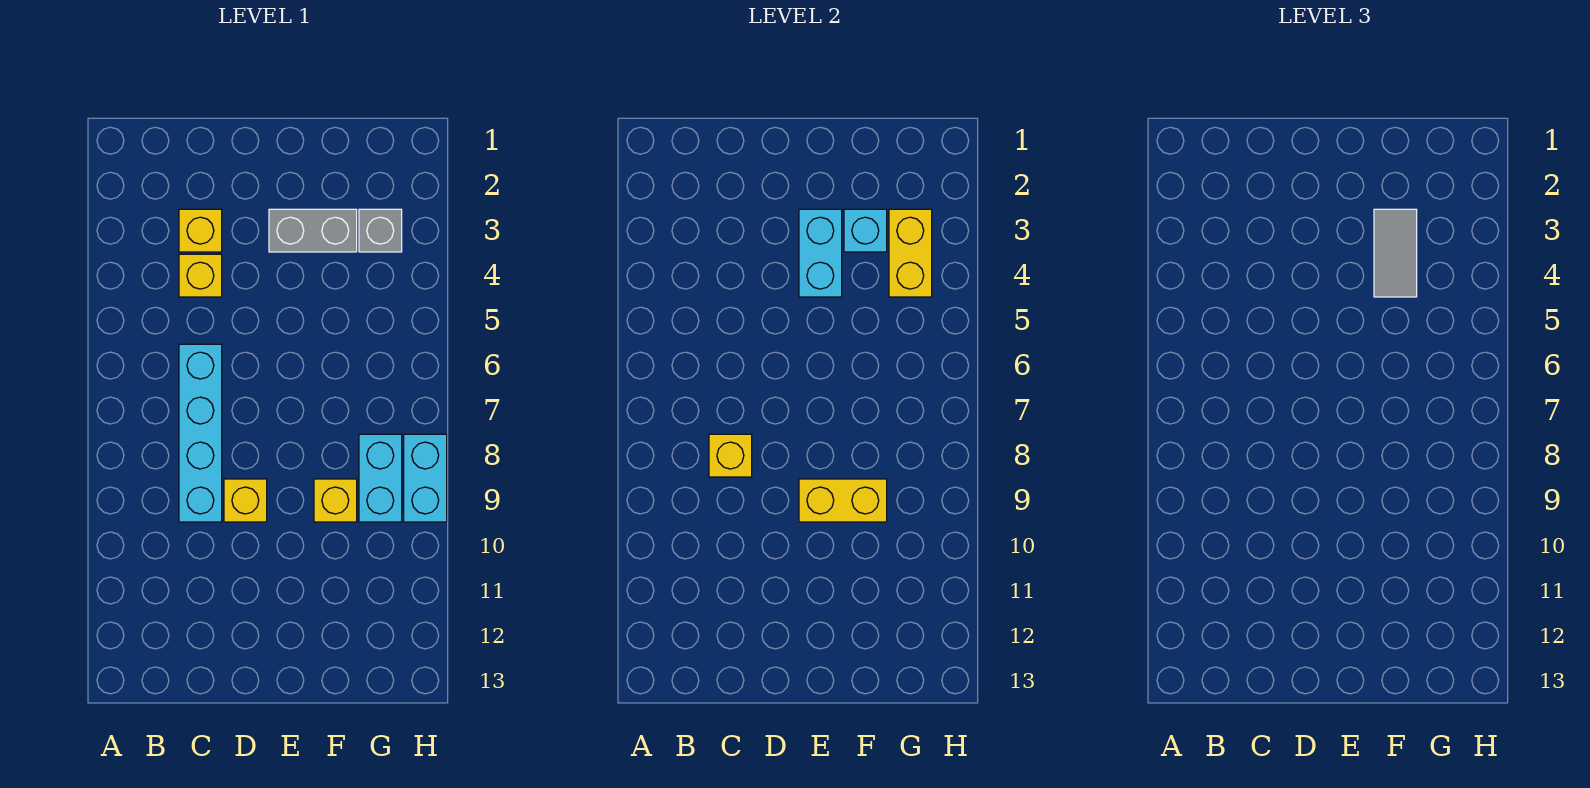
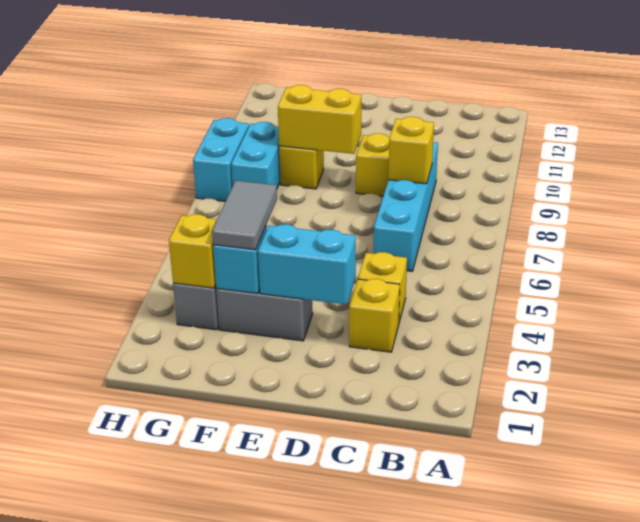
cyan 1x2 brick [799,209,842,297] -> cyan 1x2 brick turned to [258,224,356,305]
yellow 1x2 brick [889,209,932,297] -> yellow 1x1 brick [169,214,217,288]

